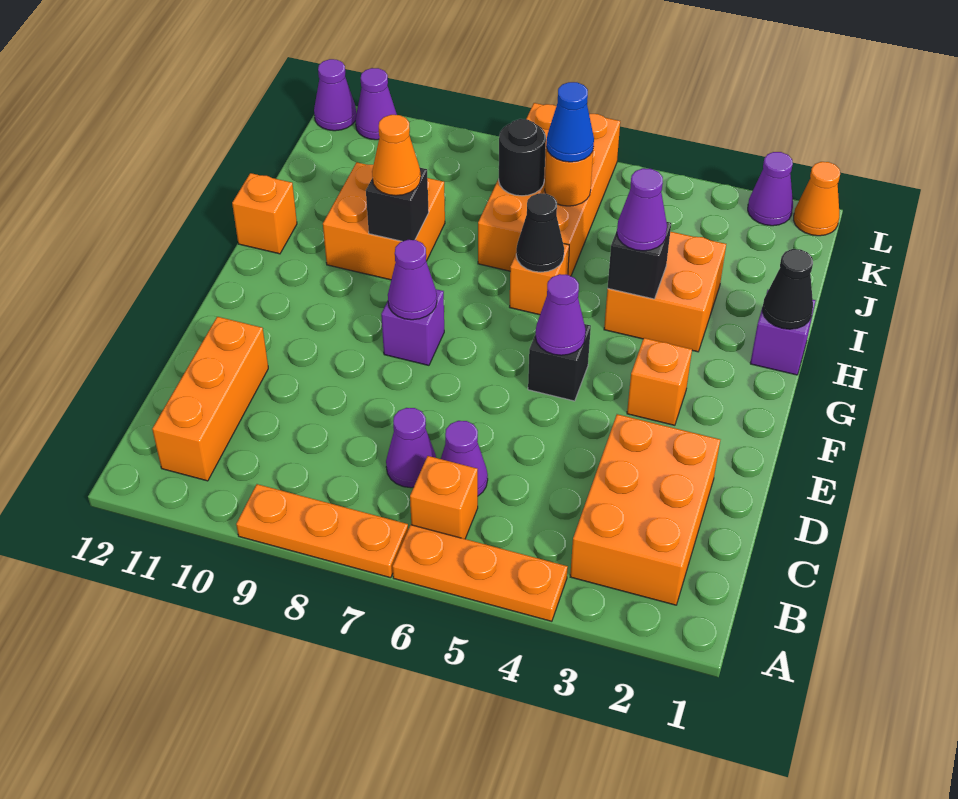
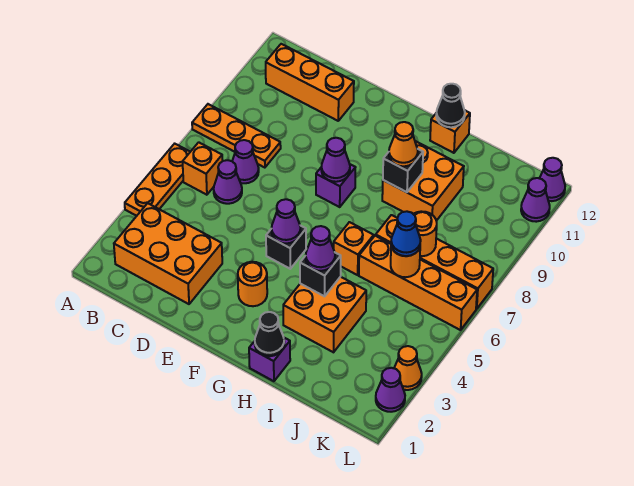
orange 1x3 plate [236,484,408,578] -> orange 1x3 plate turned to [192,104,281,168]
orange 1x1 brick [627,338,692,425] -> orange 1x1 round brick [238,262,267,306]
black 1x1 cone [516,193,564,272] -> black 1x1 cone moved to [436,84,465,127]
black 1x1 round brick [499,119,546,196] -> orange 1x1 round brick [414,211,437,256]
orange 1x1 cone [794,162,840,236] -> orange 1x1 cone moved to [394,346,422,390]

